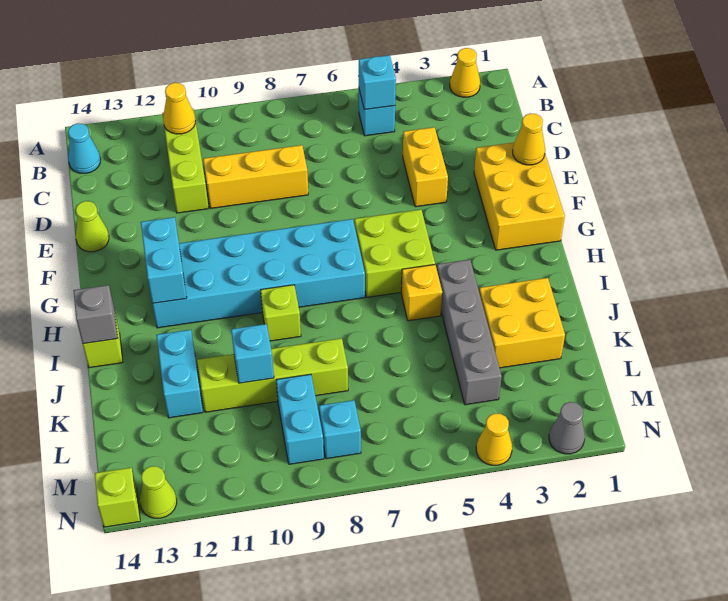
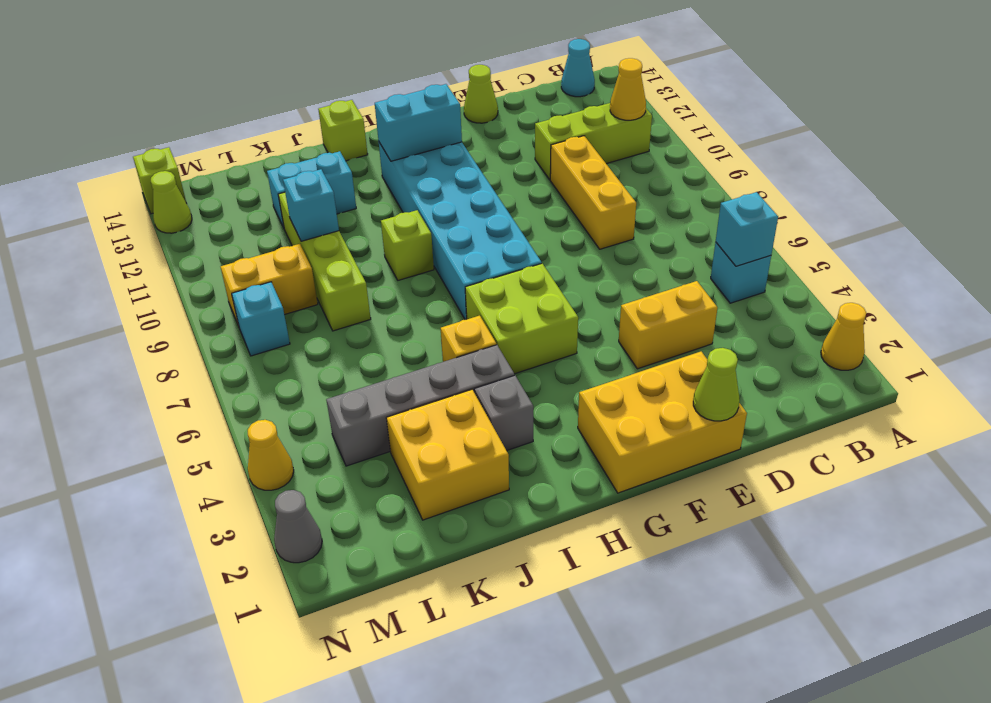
yellow 1x1 cone [513,113,545,165] -> lime 1x1 cone [693,348,740,421]
grey 1x1 brick [74,285,118,344] -> grey 1x1 brick moved to [474,375,533,451]
cyan 1x2 brick [276,374,324,464] -> yellow 1x2 brick [221,244,318,326]

